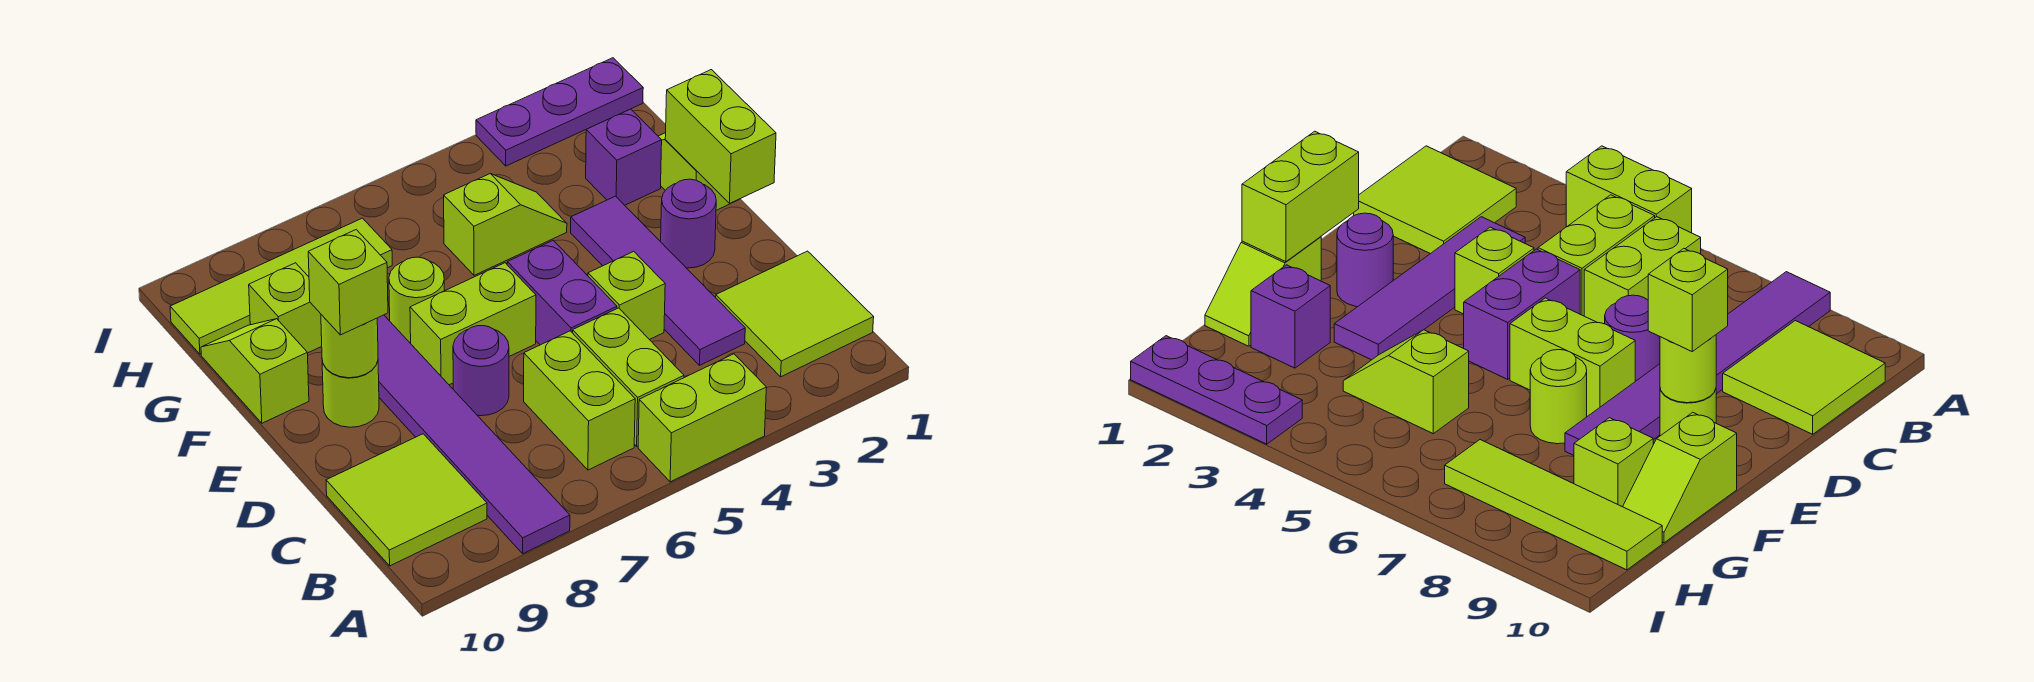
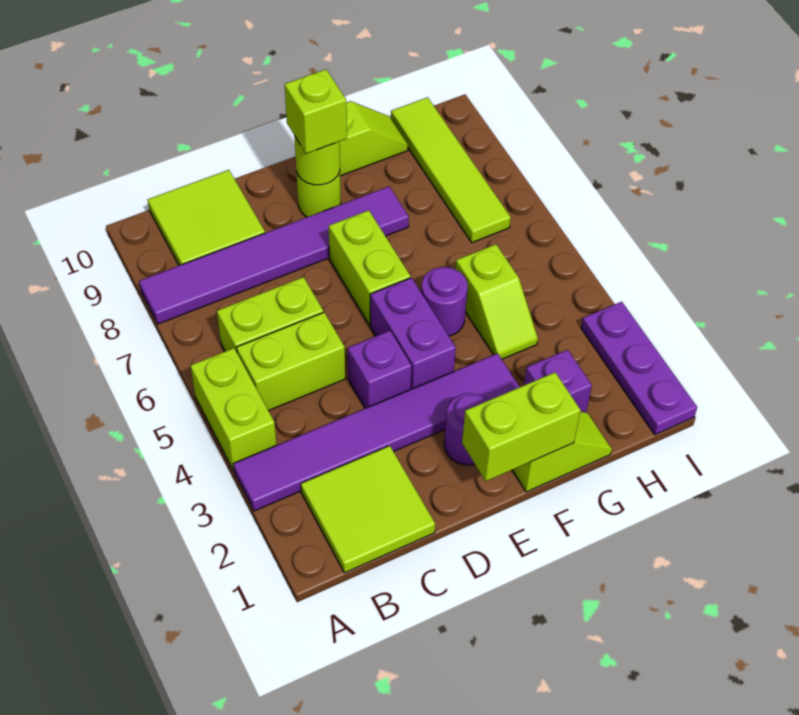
purple 1x4 tile [571,196,745,365] -> purple 1x6 tile [233,353,519,511]
lime 1x1 brick [588,252,665,340] -> purple 1x1 brick [348,331,412,408]
purple 1x2 brick [507,240,617,345] -> purple 1x2 brick turned to [370,278,456,389]
purple 1x1 round brick [453,326,509,416] -> purple 1x1 round brick moved to [421,267,467,336]
lime 1x1 round brick [389,257,444,344] -> none
lime 1x1 brick [249,263,322,353] -> none

